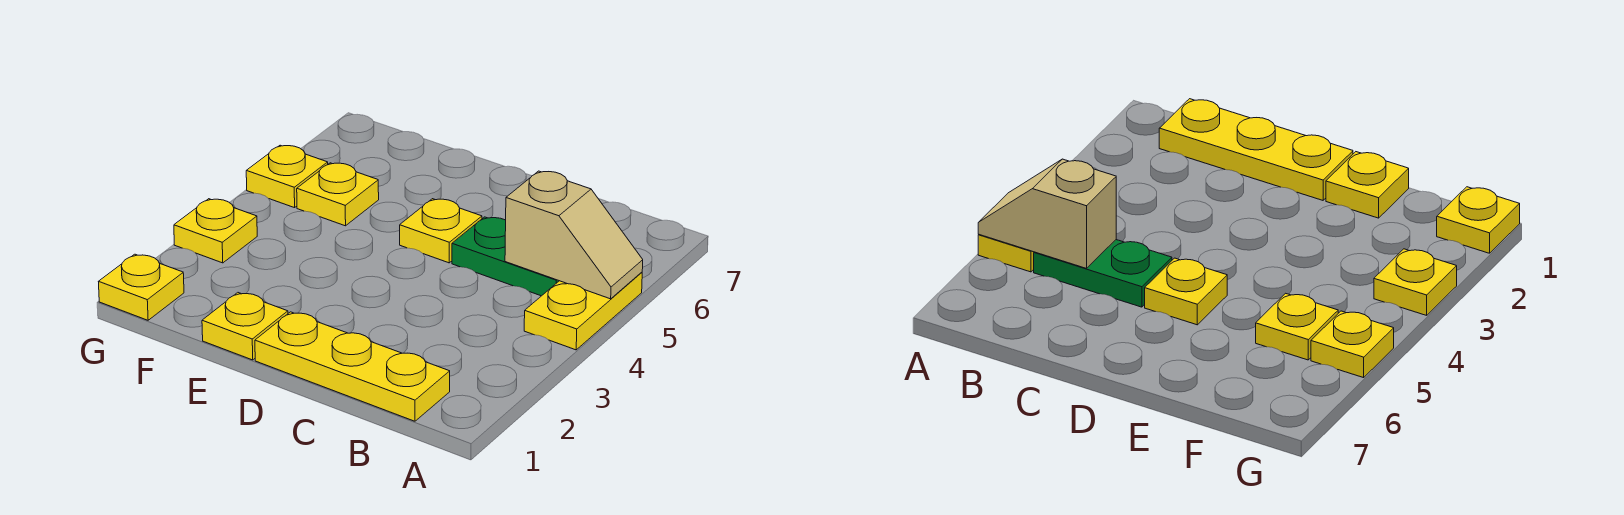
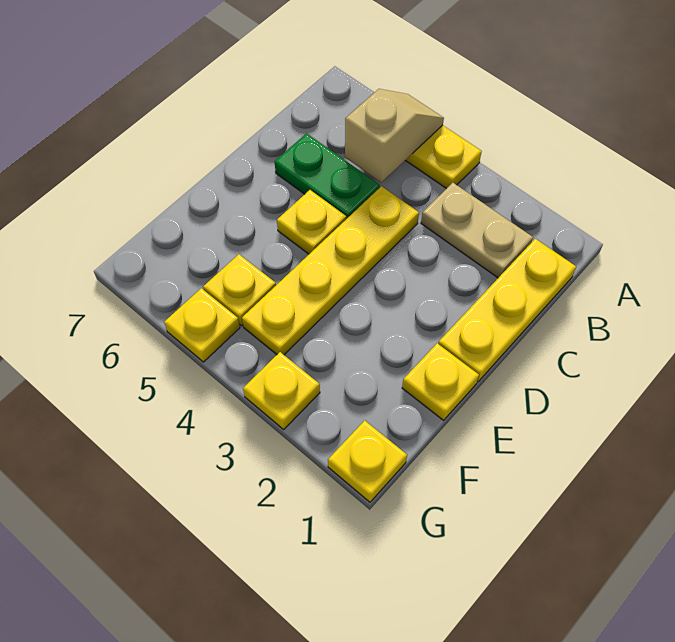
none -> tan 1x2 plate [421,183,533,278]
green 1x2 plate [452,217,559,296] -> green 1x2 plate turned to [275,133,380,219]
none -> yellow 1x4 plate [242,186,419,355]

